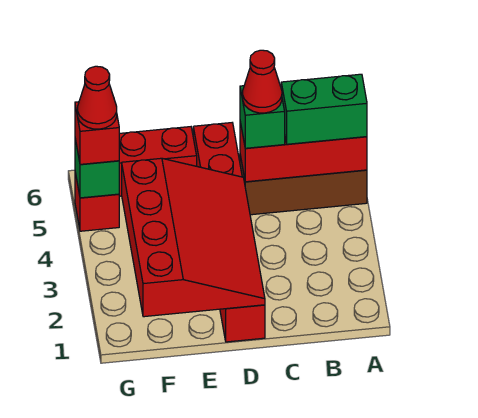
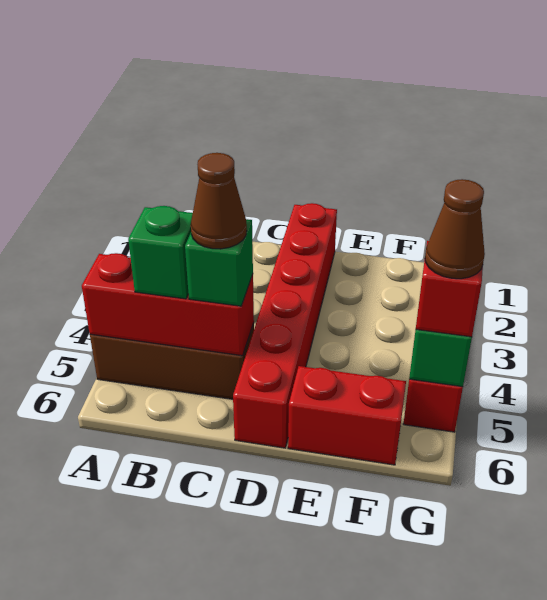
green 1x2 brick [281,74,367,144] -> green 1x1 brick [128,206,193,299]
red 1x1 cone [243,50,282,113] -> brown 1x1 cone [191,153,247,249]
red 3x4 slope [122,158,265,317] -> none
red 1x1 cone [77,66,117,129] -> brown 1x1 cone [425,179,485,279]

